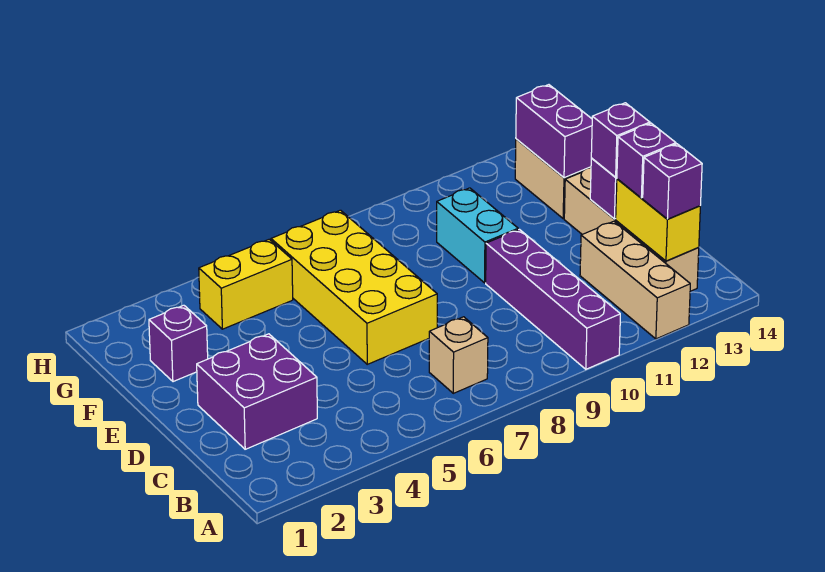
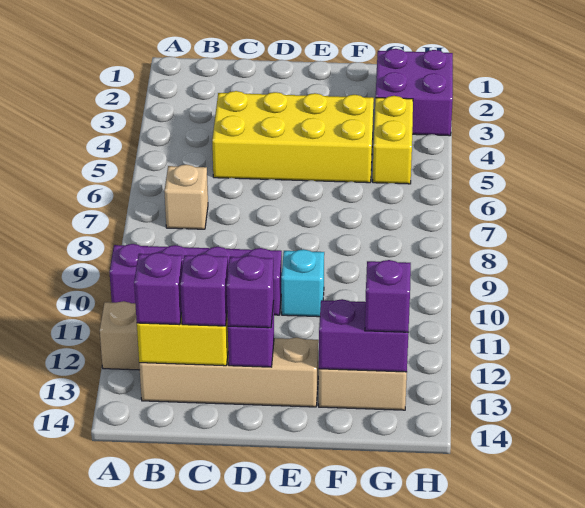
purple 2x2 brick [197,334,317,449] -> purple 2x2 brick moved to [376,49,453,136]
yellow 2x4 brick [271,210,437,364] -> yellow 2x4 brick moved to [212,91,374,183]
cyan 1x2 brick [437,188,518,283] -> cyan 1x1 brick [281,249,324,317]
purple 1x1 brick [149,305,208,382] -> purple 1x1 brick moved to [365,260,411,332]

